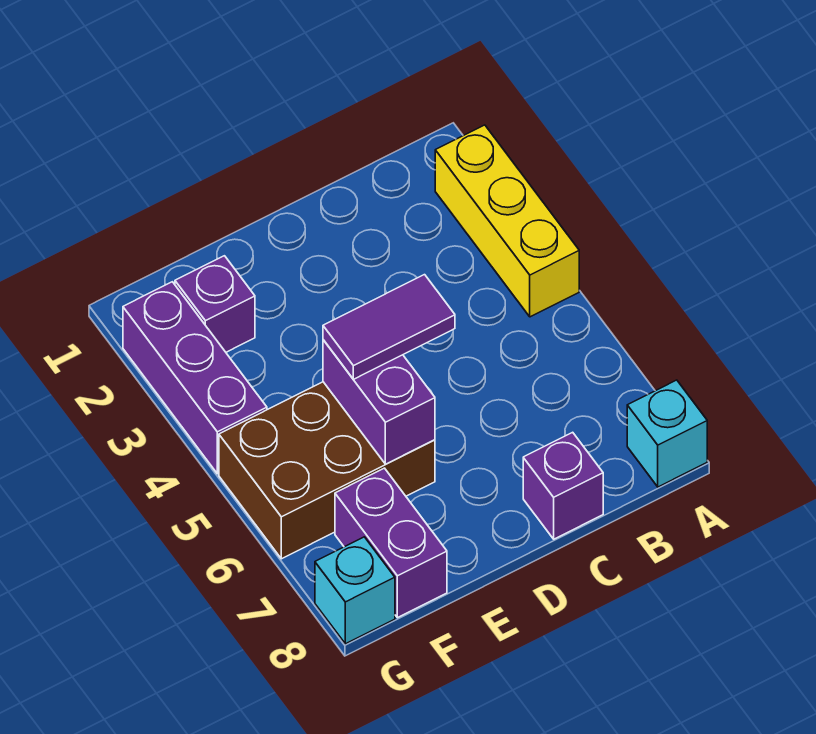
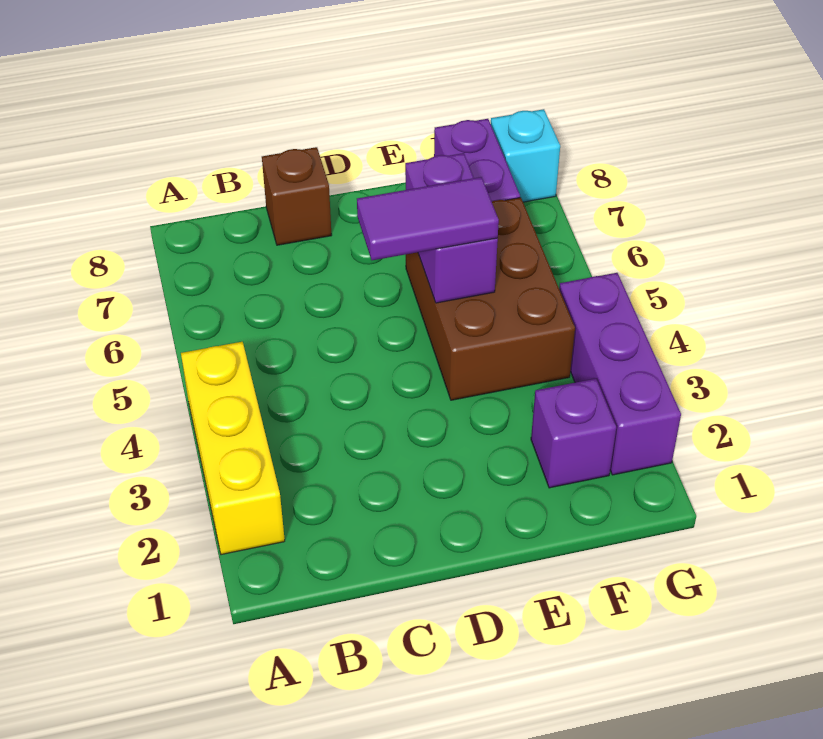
cyan 1x1 brick [627,380,707,487] -> none
purple 1x1 brick [523,432,603,539] -> brown 1x1 brick [262,147,332,245]
brown 2x3 brick [219,382,435,559] -> brown 2x3 brick turned to [406,198,575,400]

